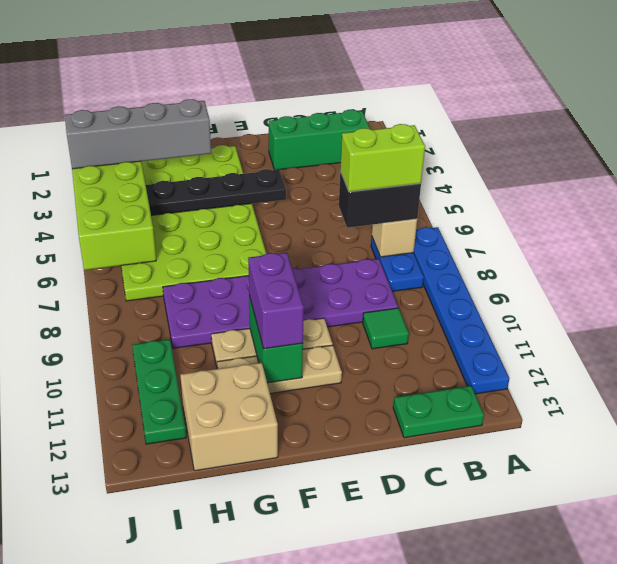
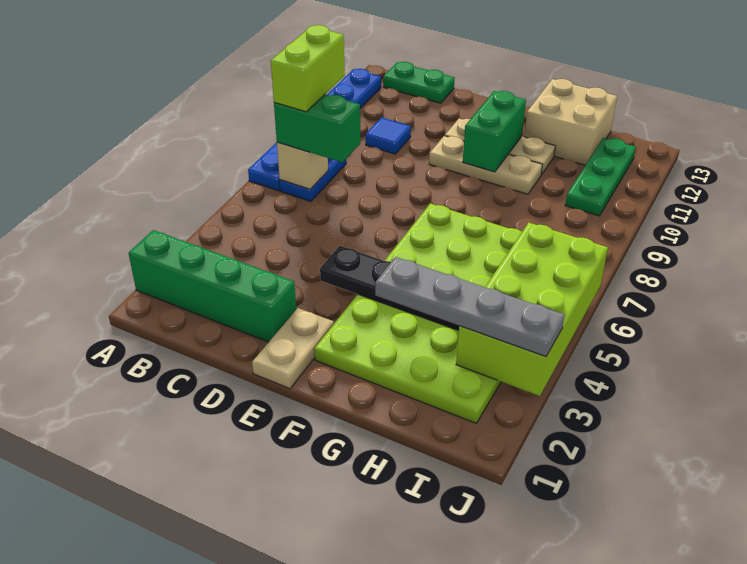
green 1x3 brick [269,110,370,170] -> green 1x4 brick [129,230,296,342]
black 1x2 brick [339,171,421,228] -> green 1x2 brick [274,94,360,162]
lime 1x2 brick [340,124,425,192] -> lime 1x2 brick turned to [271,25,345,112]
purple 2x6 plate [163,259,398,348] -> none
green 1x1 tile [363,308,409,349] -> blue 1x1 tile [366,117,411,154]
none -> tan 1x2 plate [252,308,334,389]
purple 1x2 brick [248,253,304,349] -> none
grey 1x4 brick [65,99,211,169] -> grey 1x4 plate [375,257,565,356]

